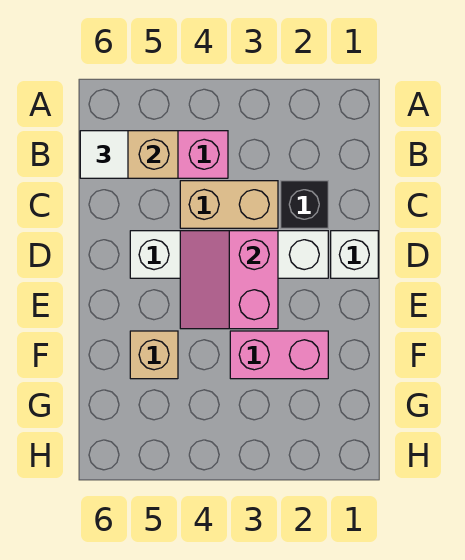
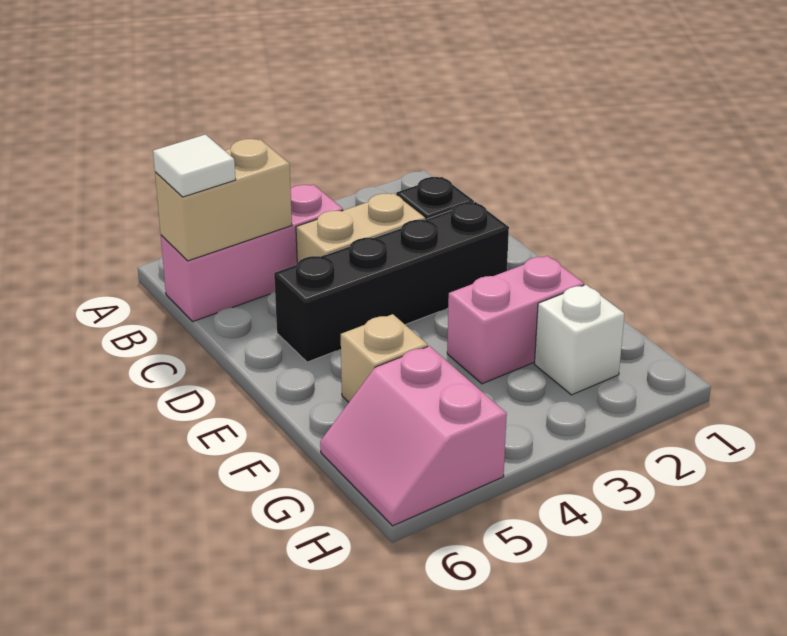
white 1x1 brick [331,231,378,278] -> white 1x1 brick moved to [534,285,625,395]
white 1x4 brick [130,231,328,278] -> black 1x4 brick [274,202,509,362]
pink 2x2 slope [180,231,278,329] -> pink 2x2 slope moved to [320,346,507,526]

